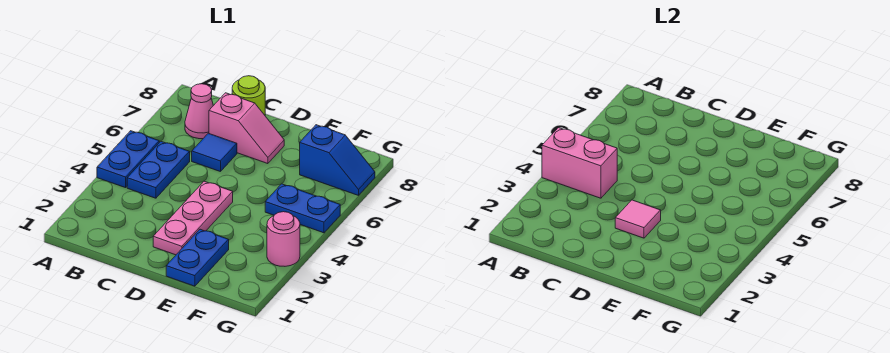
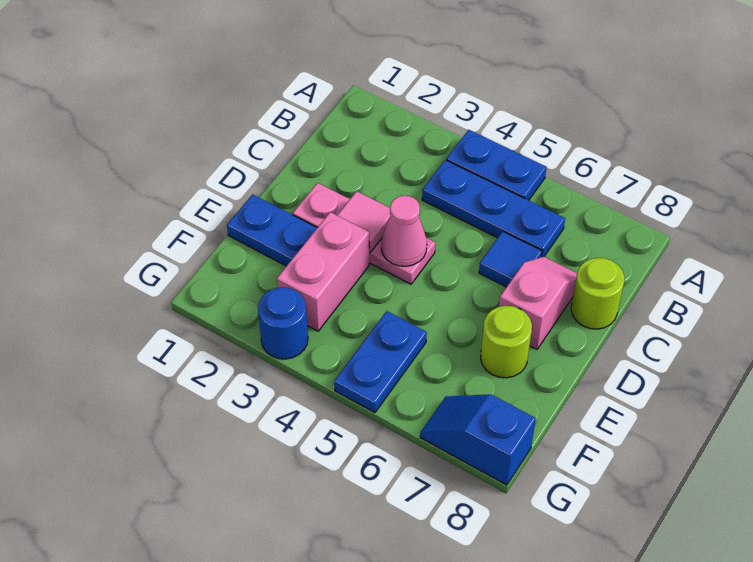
pink 1x2 brick [542,128,617,198] -> pink 1x2 brick moved to [277,212,369,331]
blue 1x2 plate [127,142,190,198] -> blue 1x3 plate [422,160,565,257]
pink 1x1 cone [185,84,213,139] -> pink 1x1 cone moved to [381,196,427,266]
pink 1x2 slope [209,93,284,164] -> pink 1x2 slope turned to [499,257,577,349]
none -> lime 1x1 round brick [481,306,532,378]
blue 1x2 slope [300,125,375,195] -> blue 1x2 slope turned to [420,394,536,485]
pink 1x1 round brick [267,212,300,266] -> blue 1x1 round brick [258,287,308,359]

